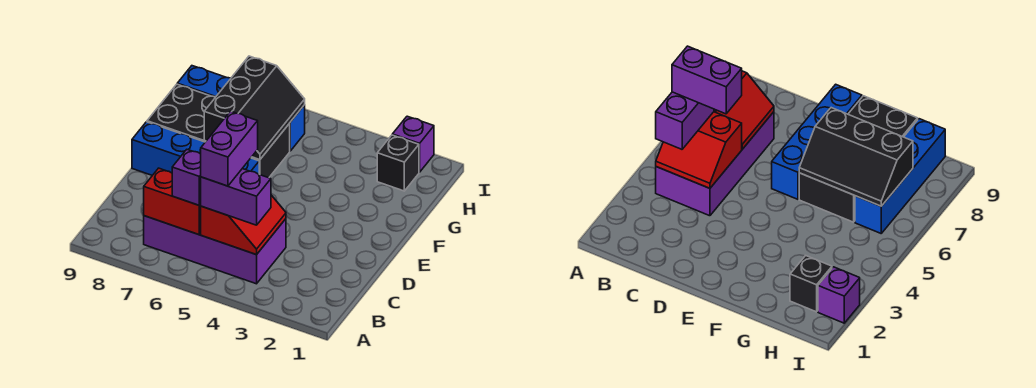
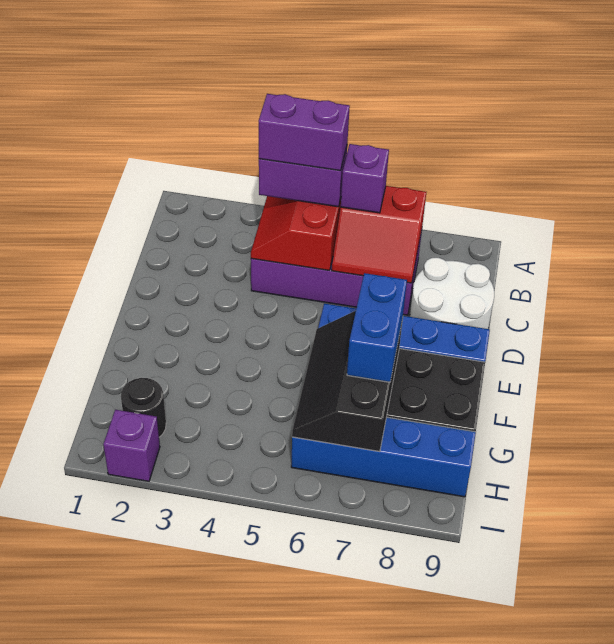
purple 1x2 brick [201,111,258,186] -> purple 1x2 brick turned to [259,94,350,171]
none -> white 2x2 round brick [410,258,494,329]
none -> blue 1x2 brick [347,273,407,382]
black 1x1 brick [377,135,419,191] -> black 1x1 round brick [121,378,166,437]

